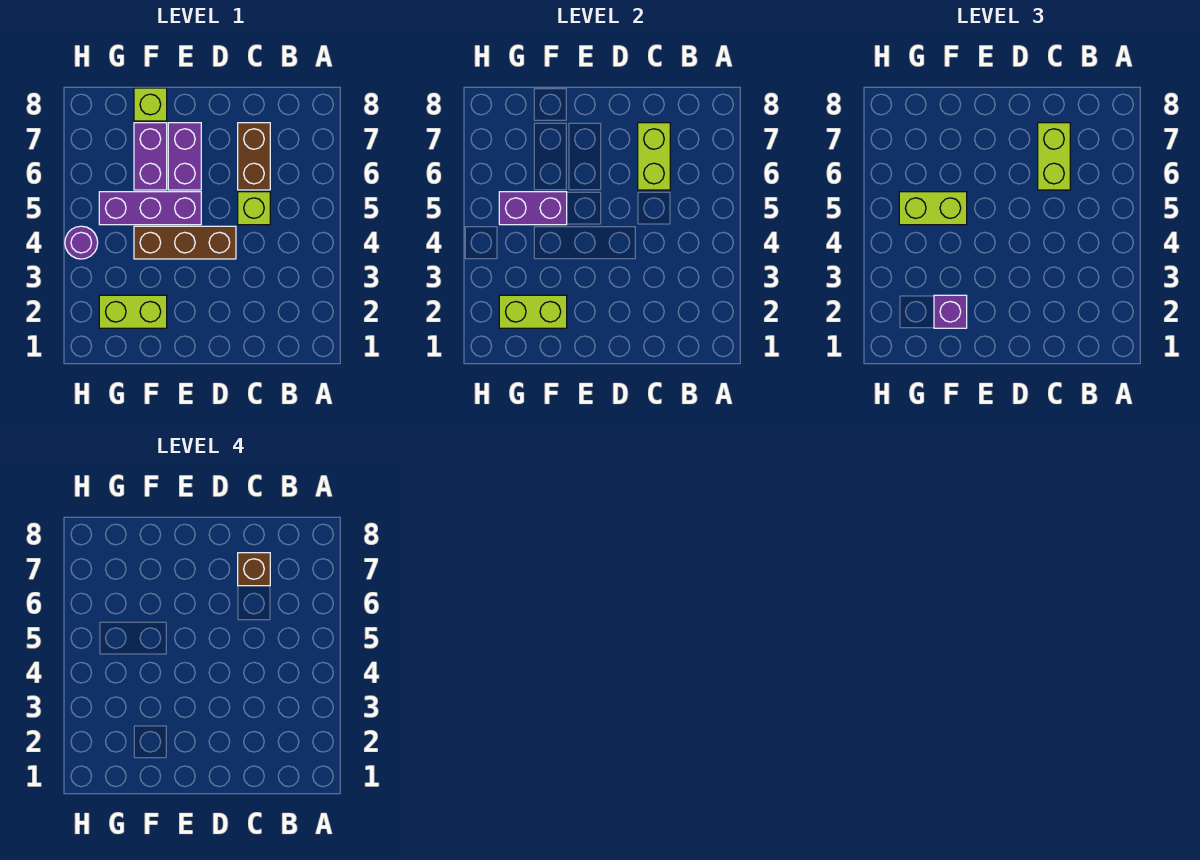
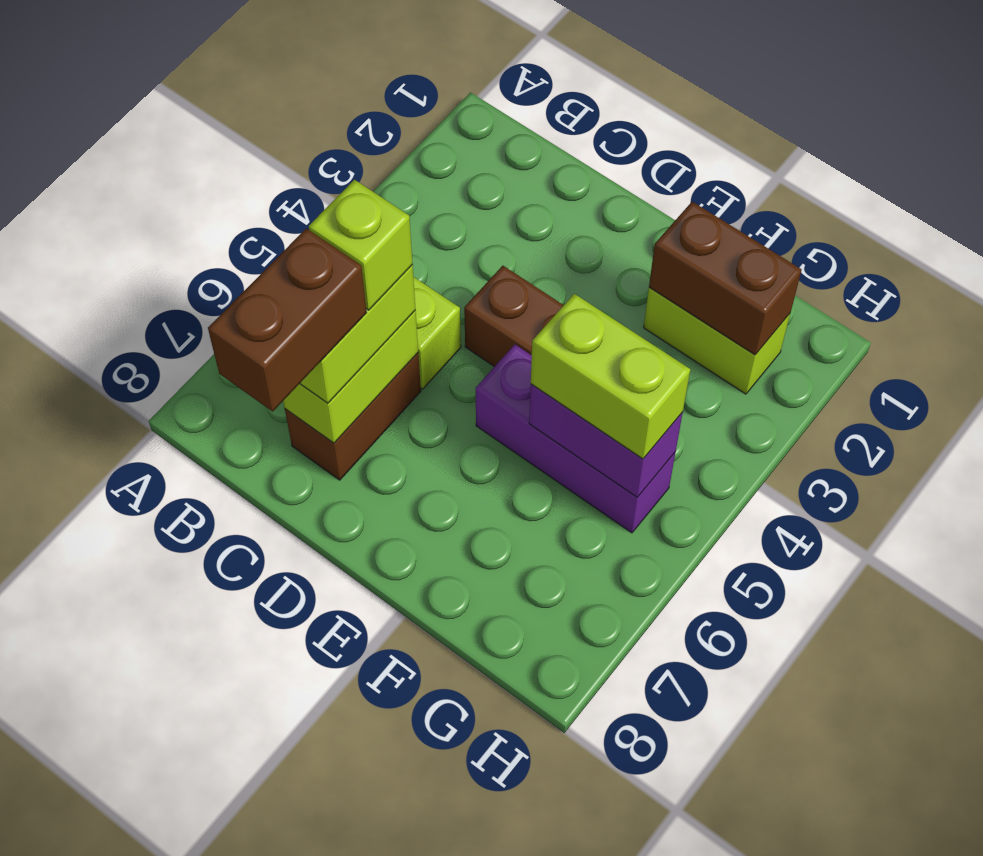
brown 1x1 brick [238,553,270,586] -> brown 1x2 brick [208,229,366,411]
purple 1x2 brick [168,123,201,190] -> none
lime 1x2 brick [499,295,567,328] -> brown 1x2 brick [649,202,802,355]
purple 1x1 brick [934,295,967,328] -> none
purple 1x2 brick [134,123,167,190] -> none
lime 1x1 brick [134,88,167,121] -> lime 1x1 brick moved to [309,180,413,310]
purple 1x1 round brick [65,226,98,259] -> none

